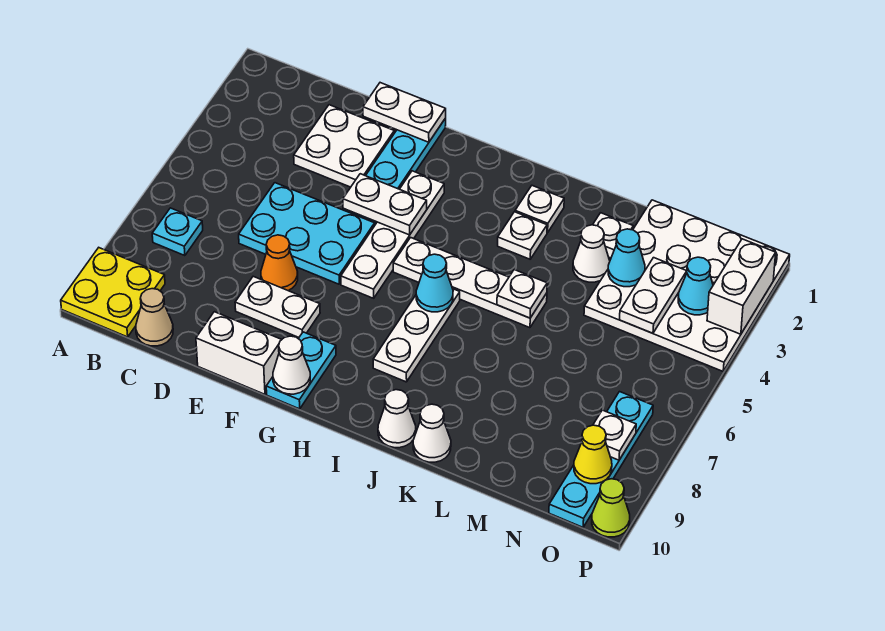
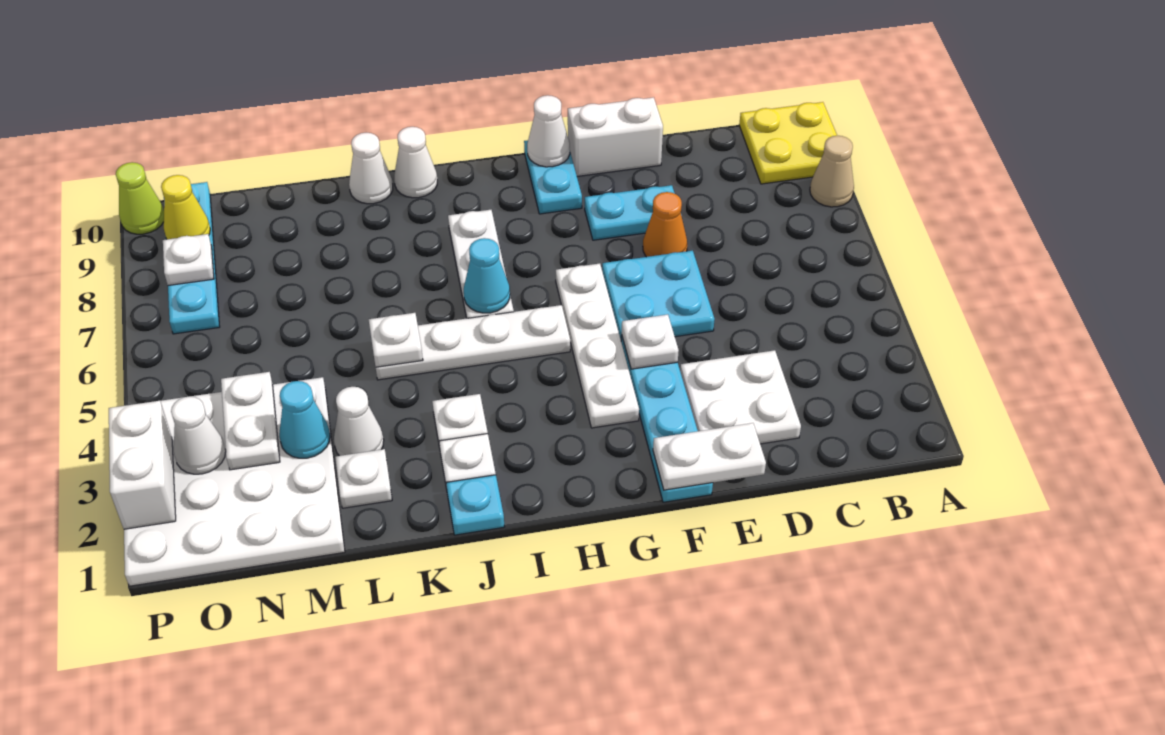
cyan 1x1 plate [152,208,203,256] -> cyan 1x1 plate moved to [446,475,504,535]
tan 1x1 cone [136,289,173,346] -> tan 1x1 cone moved to [810,136,854,207]
cyan 2x3 plate [239,183,375,284] -> cyan 2x2 plate [602,250,715,339]
white 1x2 plate [235,276,320,337] -> cyan 1x2 plate [585,185,675,240]
white 1x2 plate [343,174,427,235] -> white 1x1 plate [622,314,679,369]
cyan 1x1 cone [678,257,713,315] -> white 1x1 cone [171,396,226,474]

